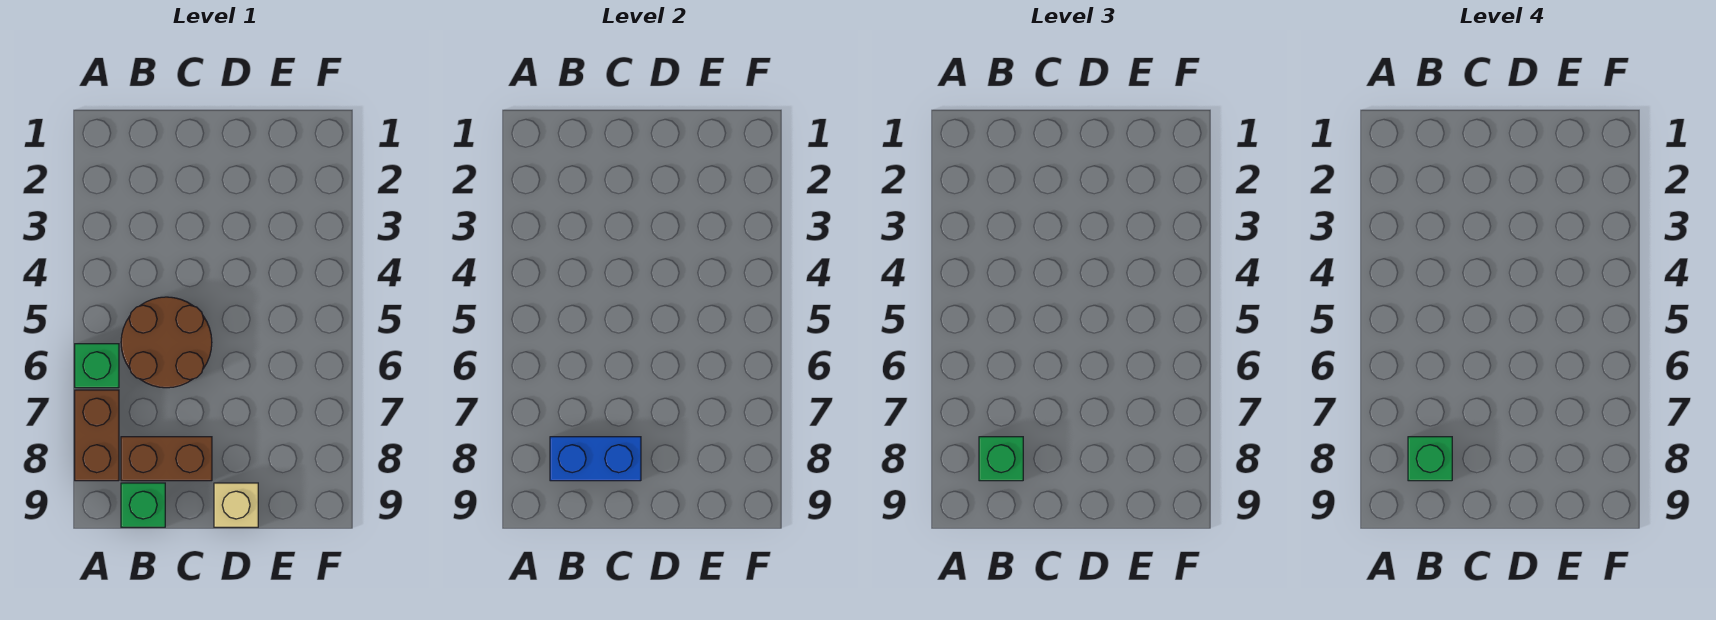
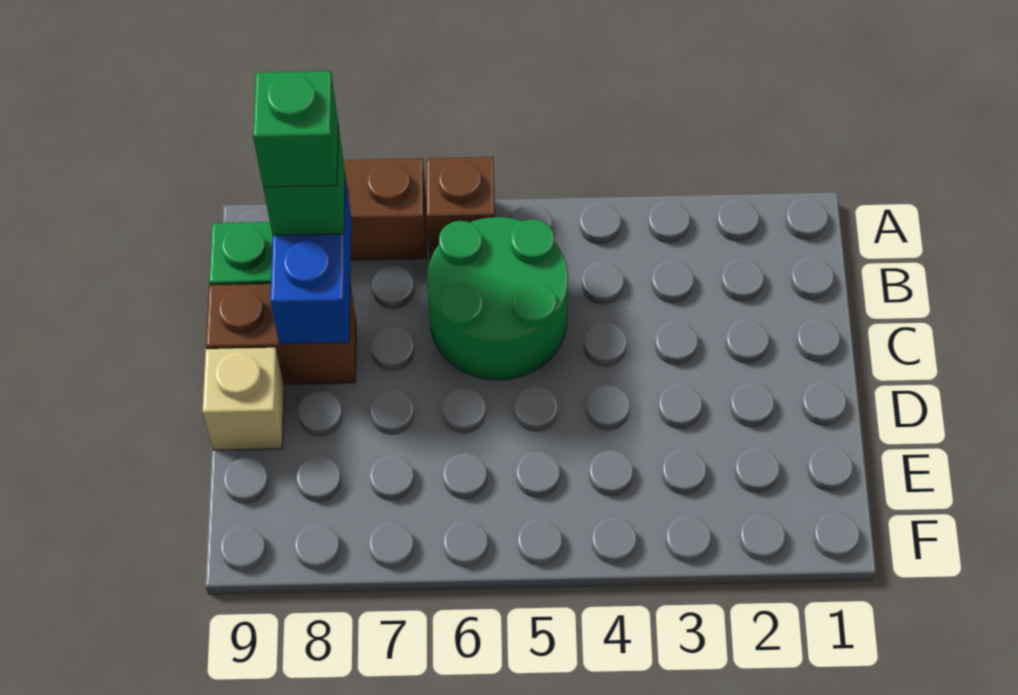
green 1x1 brick [75,344,119,388] -> brown 1x1 brick [426,157,495,259]
brown 2x2 round brick [121,297,212,388] -> green 2x2 round brick [427,217,568,380]
brown 1x2 brick [121,437,212,481] -> brown 1x2 brick turned to [206,283,356,385]

